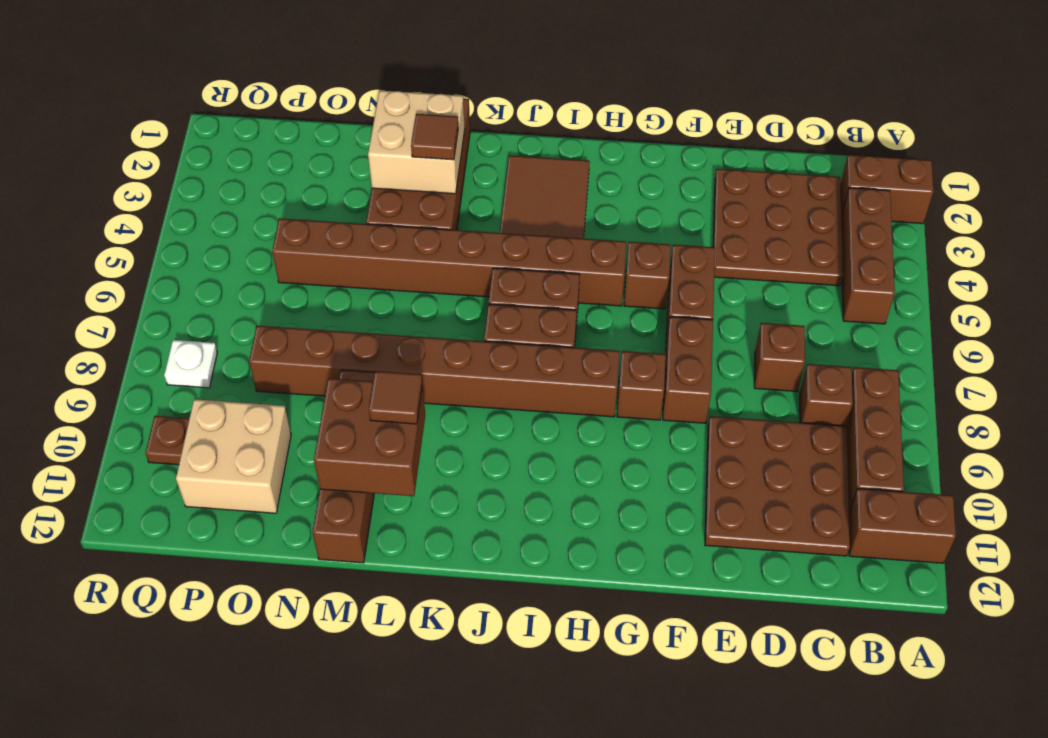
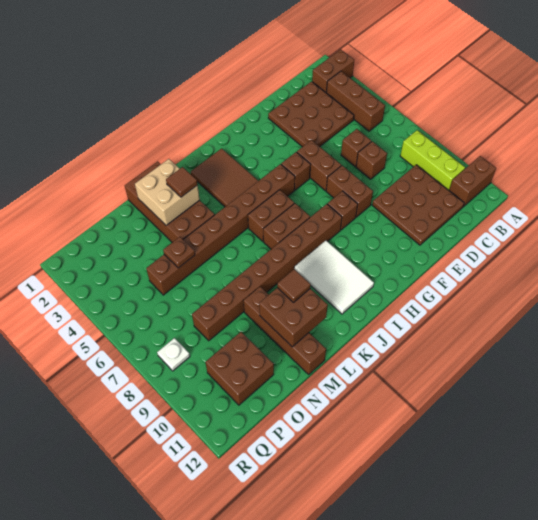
brown 1x3 brick [846,367,904,512] -> lime 1x3 brick [400,130,465,190]
brown 1x1 brick [800,364,853,426] -> brown 1x1 brick moved to [341,129,371,166]
none -> white 2x3 tile [294,241,374,314]
tan 2x2 brick [176,399,291,513] -> brown 2x2 brick [205,332,274,405]
brown 1x1 plate [145,416,189,465] -> brown 1x1 plate moved to [163,237,195,268]

